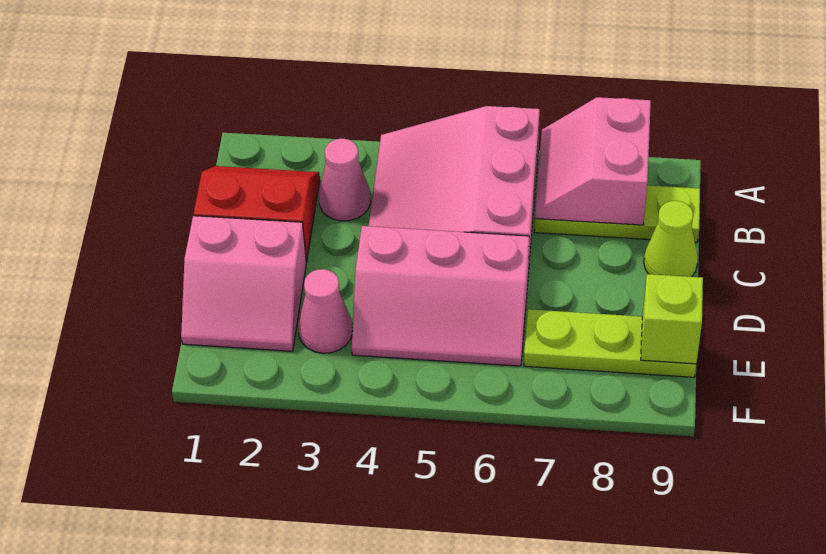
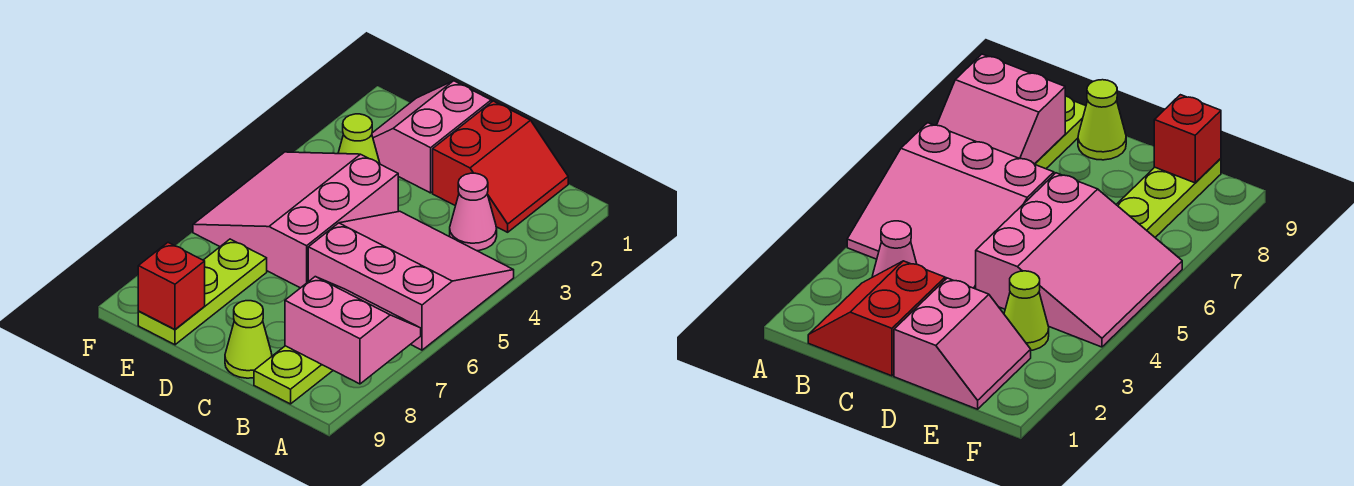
pink 2x3 slope [352,226,529,366] -> pink 3x3 slope [193,152,398,288]
pink 1x1 cone [298,269,352,353] -> lime 1x1 cone [338,114,380,164]
lime 1x1 brick [641,274,703,364] -> red 1x1 brick [138,243,205,329]

